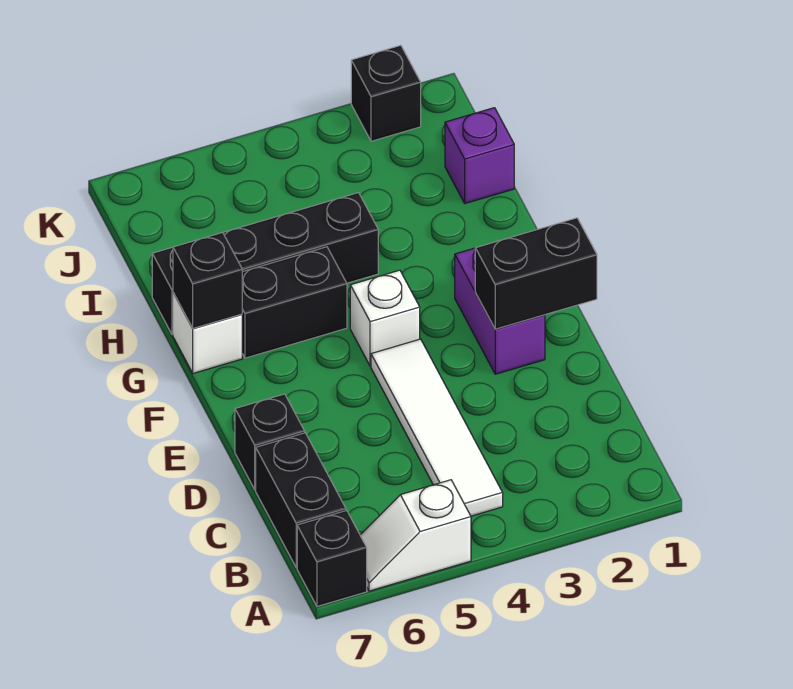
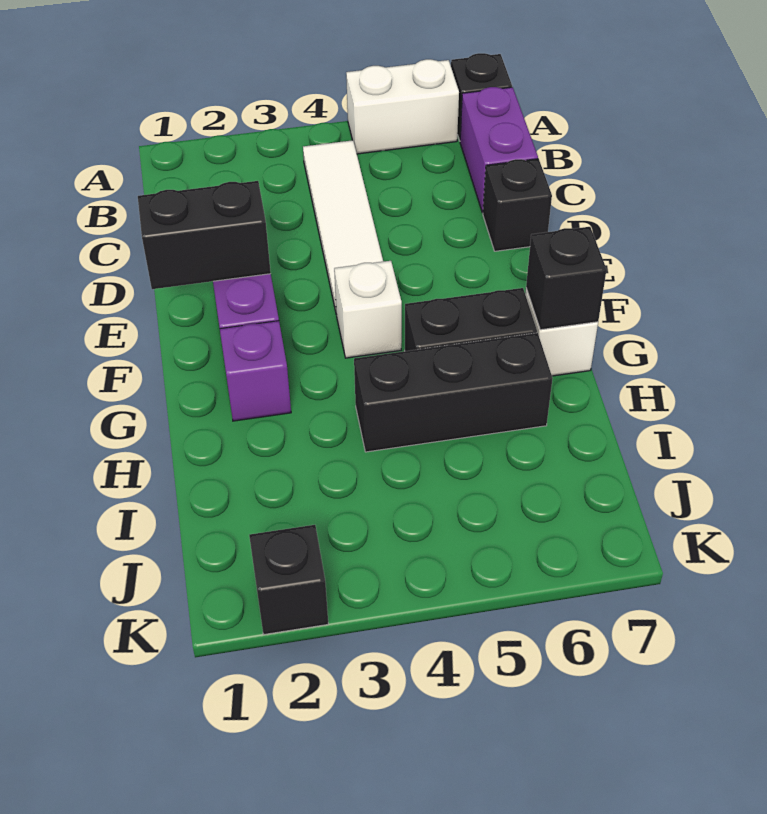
white 1x2 slope [360,480,471,591] -> white 1x2 brick [346,59,459,154]
black 1x2 brick [256,433,346,568] -> purple 1x2 brick [460,87,538,213]
black 1x4 brick [152,193,378,335] -> black 1x3 brick [354,333,553,452]
purple 1x1 brick [445,108,514,203] -> purple 1x1 brick moved to [220,321,291,421]

